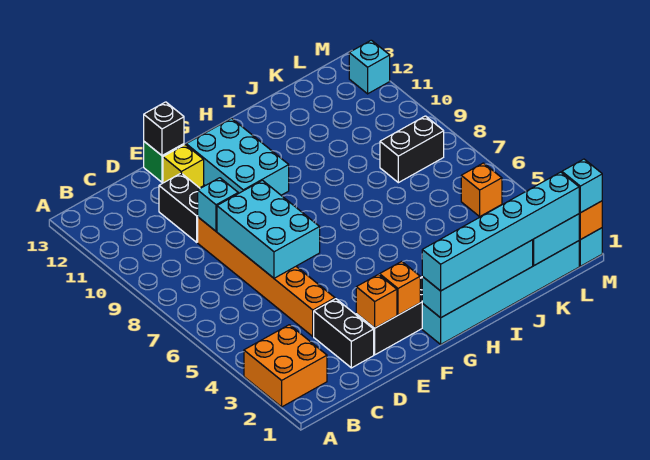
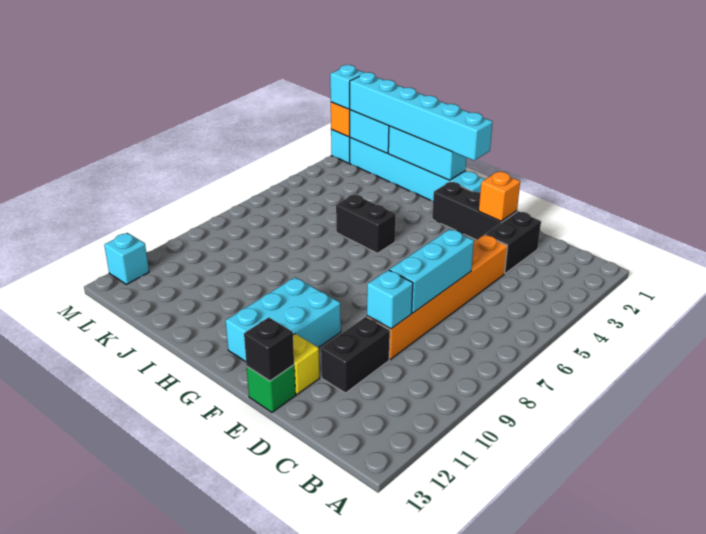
orange 2x2 brick [244,325,327,407] -> none
cyan 2x3 brick [217,180,320,278] -> cyan 1x3 brick [389,229,474,313]
orange 1x1 brick [380,261,420,315] -> none
cyan 1x4 brick [422,240,533,318] -> cyan 1x3 brick [388,126,466,180]
black 1x2 brick [380,116,444,183] -> black 1x2 brick moved to [336,194,396,253]
orange 1x1 brick [461,163,502,216] -> none

